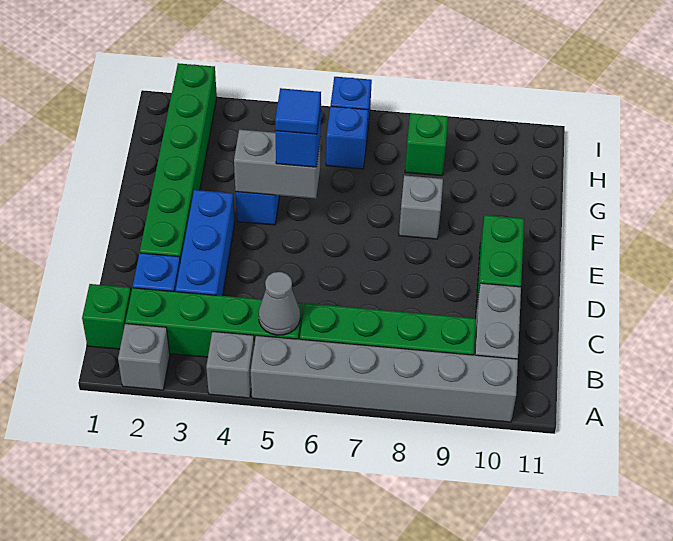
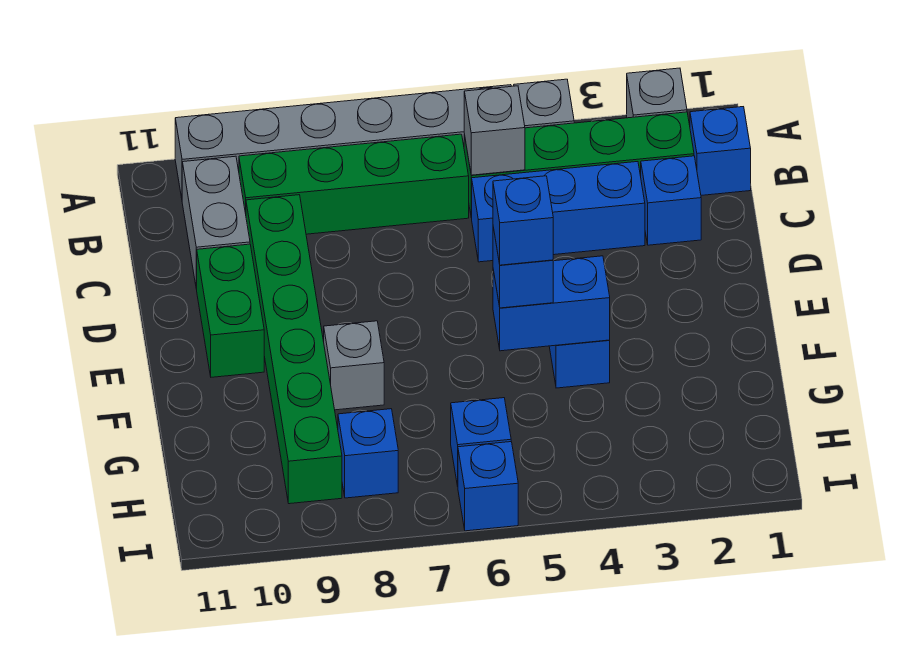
green 1x1 brick [82,284,131,349] -> blue 1x1 brick [690,107,751,195]
grey 1x1 cone [259,272,300,335] -> grey 1x1 brick [464,86,525,175]
blue 1x3 brick [176,190,235,296] -> blue 1x3 brick turned to [472,162,645,262]
green 1x6 brick [140,63,217,263] -> green 1x6 brick moved to [246,195,342,504]
grey 1x2 brick [234,130,321,199] -> blue 1x2 brick [493,256,610,351]
blue 1x1 tile [275,88,321,134] -> blue 1x1 brick [493,176,553,265]
green 1x1 brick [405,113,448,176] -> blue 1x1 brick [338,409,398,498]

